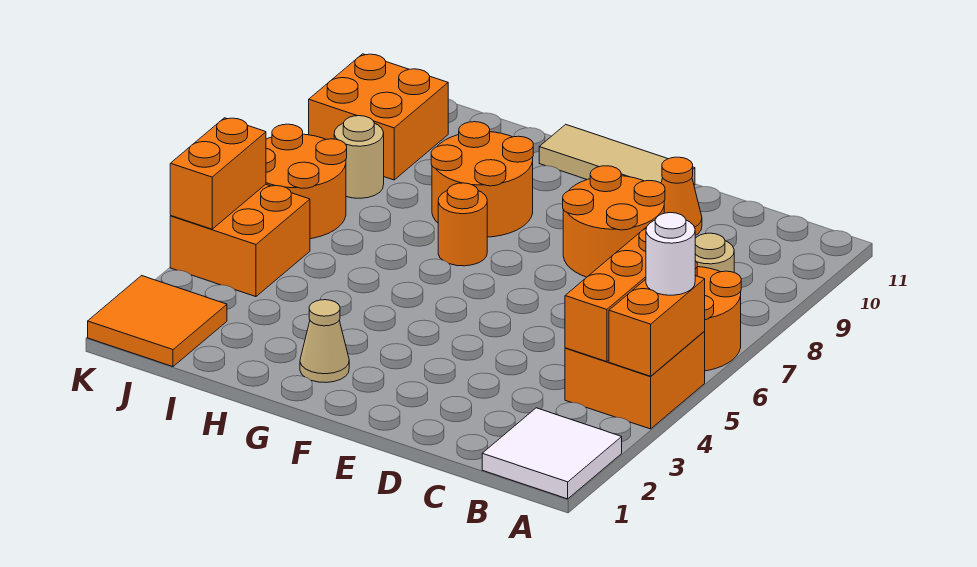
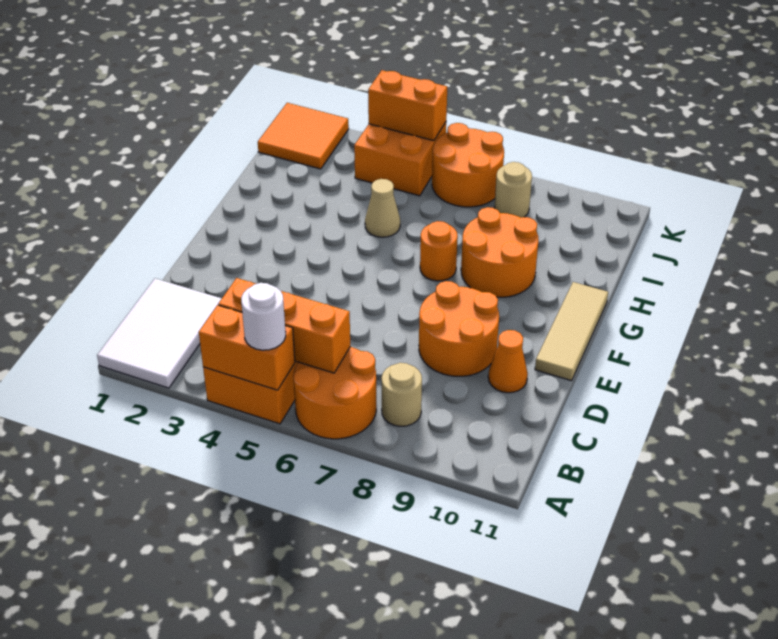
white 2x2 tile [482,408,622,499] -> white 2x3 tile [97,278,222,388]
tan 1x1 cone [300,300,349,382] -> tan 1x1 cone moved to [365,179,400,237]
orange 2x2 brick [309,54,448,180] -> none

